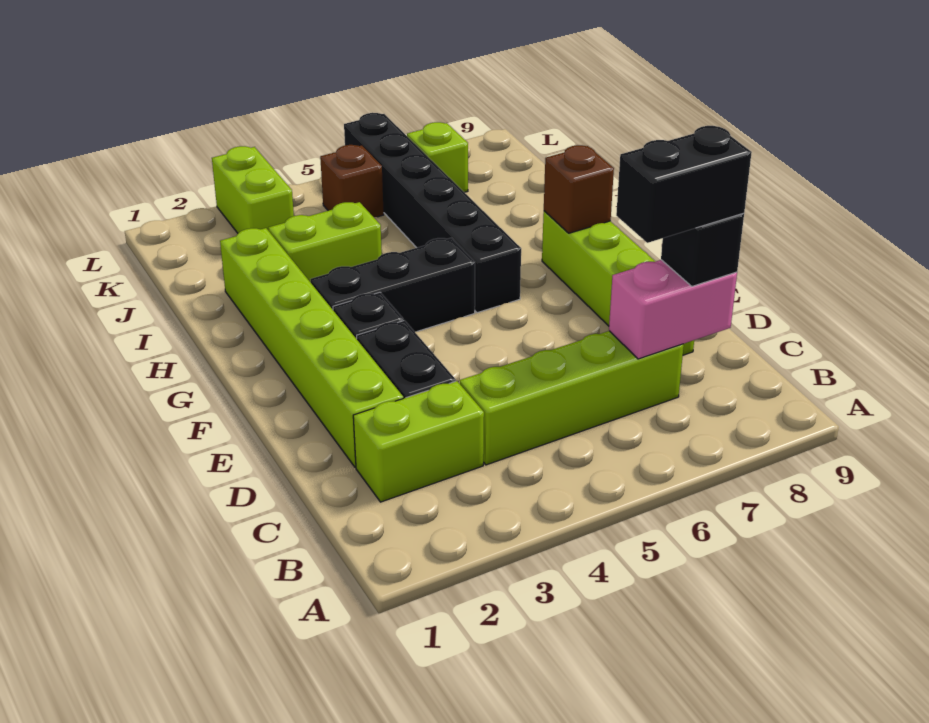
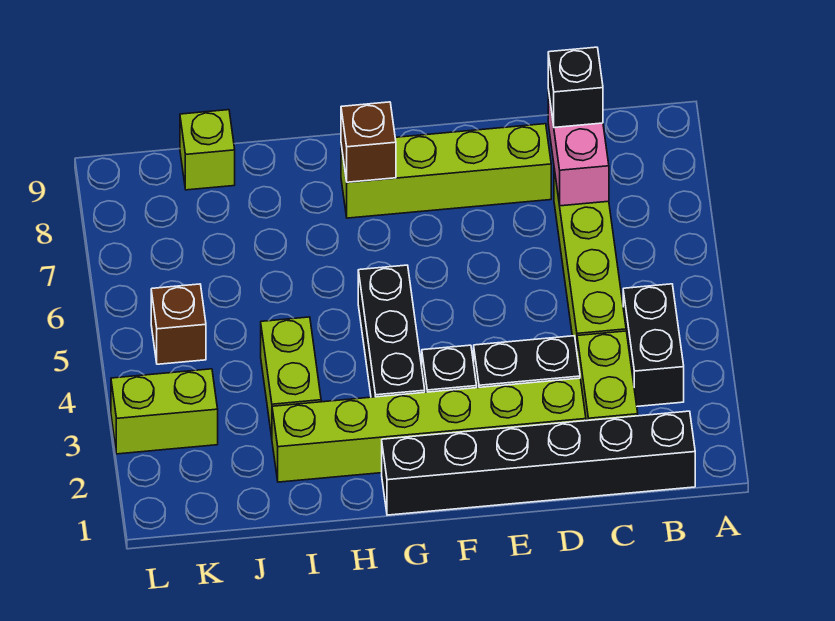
black 1x2 brick [616,126,752,243] -> black 1x2 brick moved to [623,284,684,406]
black 1x6 brick [344,113,521,313] -> black 1x6 brick moved to [382,411,695,515]
lime 1x1 brick [407,122,468,192] -> lime 1x1 brick moved to [180,110,235,190]

